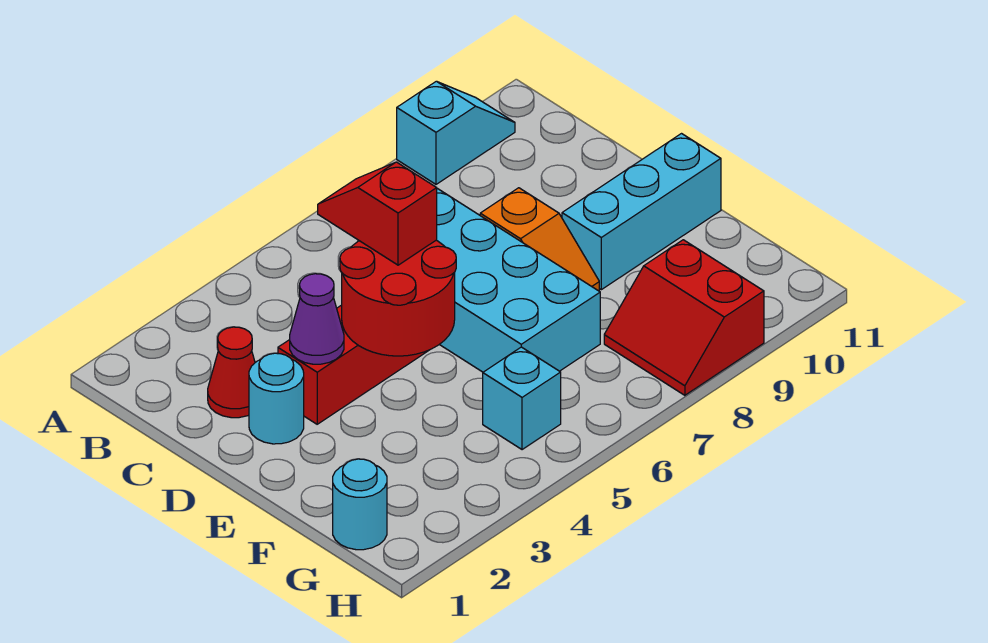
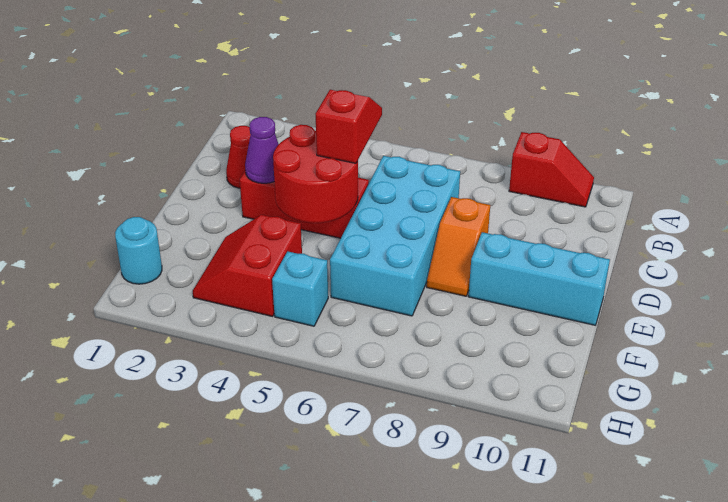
cyan 1x2 slope [397,81,515,184] -> red 1x2 slope [509,132,594,207]
cyan 1x1 round brick [249,353,304,444] -> none
red 2x2 slope [604,240,764,395] -> red 2x2 slope moved to [193,215,302,316]

